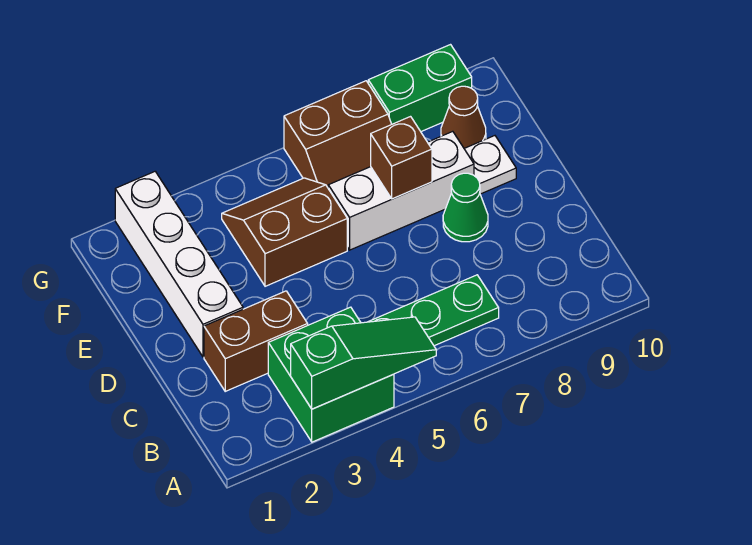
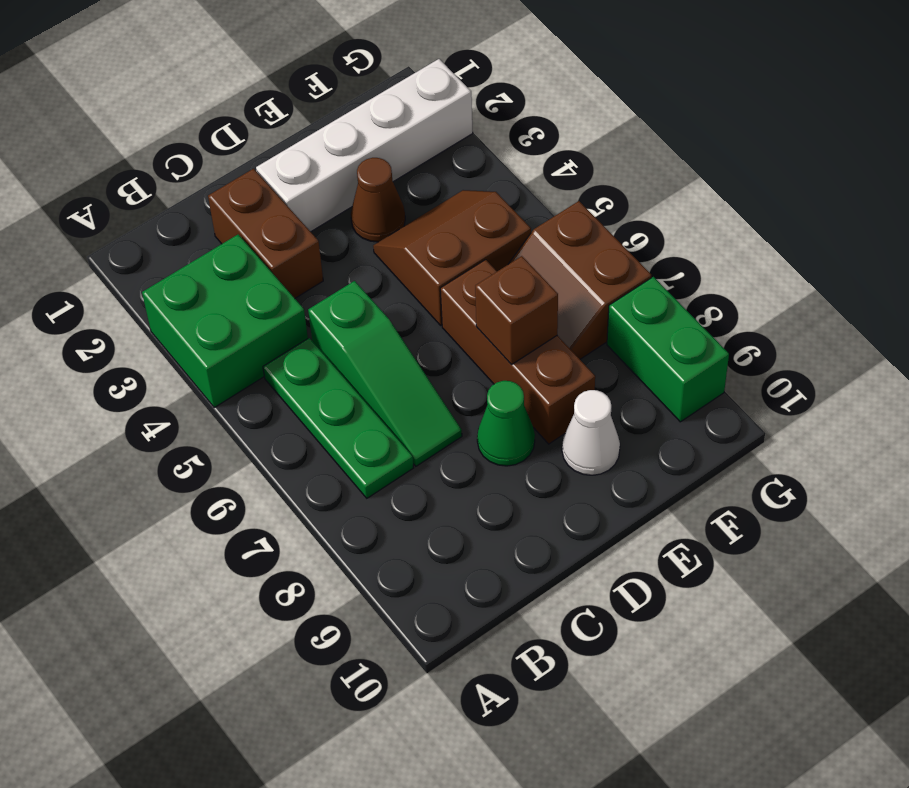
green 1x3 slope [291,317,436,409] -> green 1x3 slope moved to [308,281,462,466]
brown 2x2 slope [222,178,347,286] -> brown 2x2 slope turned to [373,190,531,325]
white 1x3 brick [328,131,474,250] -> brown 1x3 brick [440,260,595,444]
white 1x1 plate [464,136,516,194] -> white 1x1 cone [562,390,620,475]
brown 1x1 cone [441,86,486,148] -> brown 1x1 cone moved to [351,158,405,242]

